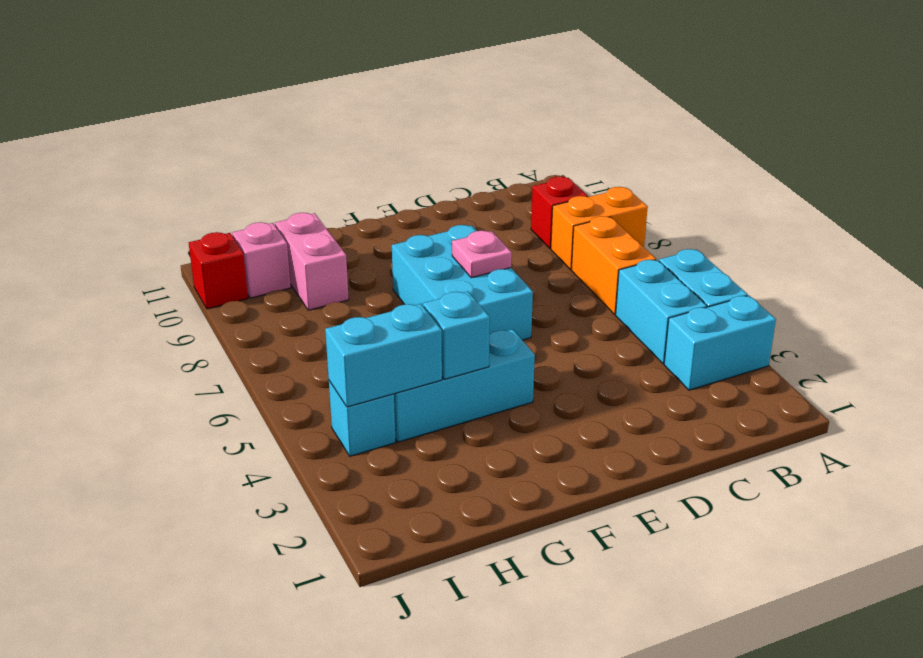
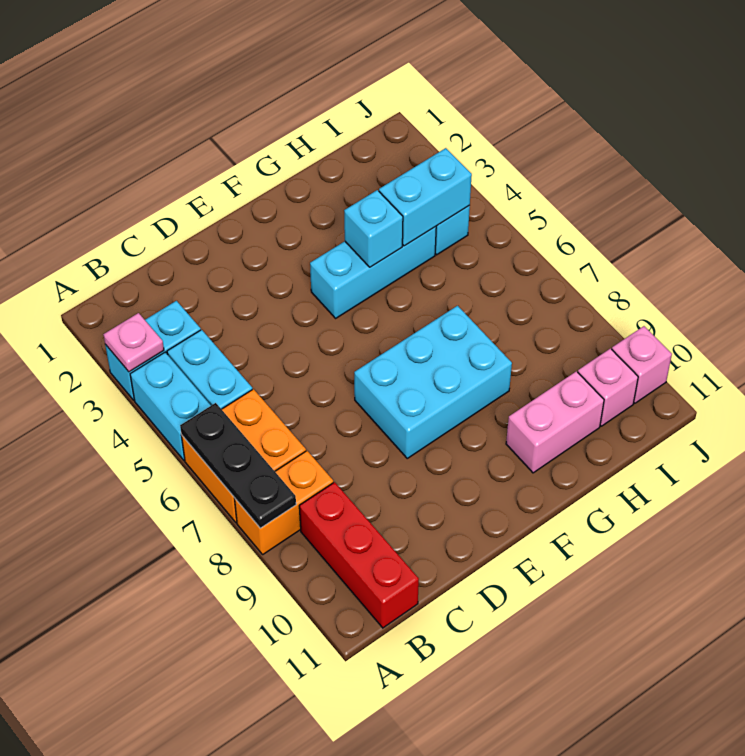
none -> black 1x3 plate [180,403,296,528]
orange 1x2 brick [571,216,656,314] -> orange 2x2 brick [181,389,306,523]
red 1x1 brick [531,177,588,249] -> red 1x3 brick [299,482,419,628]
cyan 2x3 brick [392,225,533,340] -> cyan 2x3 brick turned to [354,306,512,458]
pink 1x1 plate [452,231,512,278] -> pink 1x1 plate moved to [103,313,164,372]
pink 1x2 brick [275,213,349,310] -> pink 1x2 brick turned to [506,371,604,473]
red 1x1 brick [189,232,248,309] -> pink 1x1 brick [612,326,672,403]

